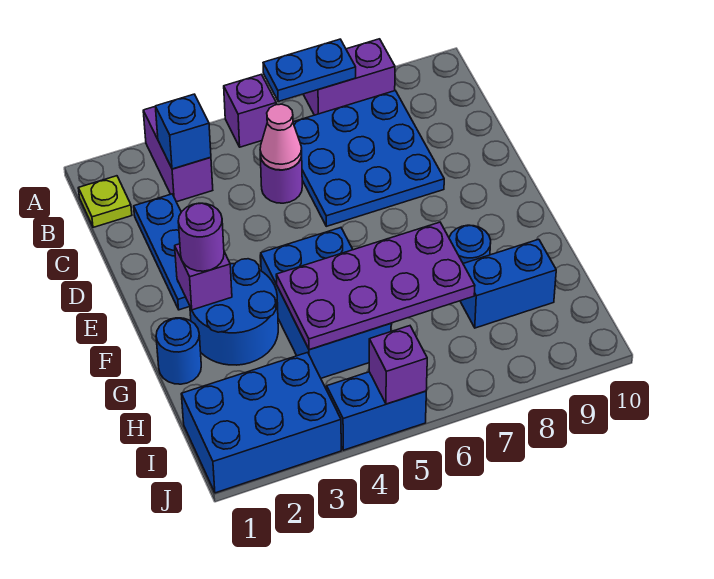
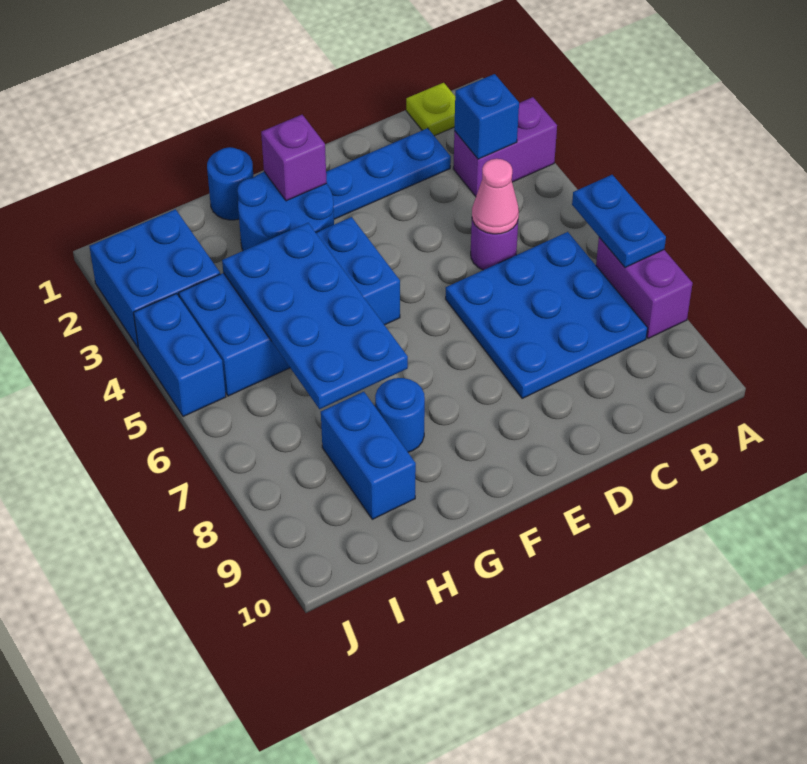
purple 1x1 brick [224,74,276,147] -> none
purple 1x1 round brick [178,203,224,271] -> none
blue 2x3 brick [261,228,391,378] -> blue 2x4 brick [179,217,400,396]
purple 2x4 plate [276,222,475,350] -> blue 2x4 plate [222,223,408,409]
blue 2x3 brick [181,352,341,493] -> blue 2x2 brick [89,209,220,347]
purple 1x1 brick [369,326,427,404] -> none

